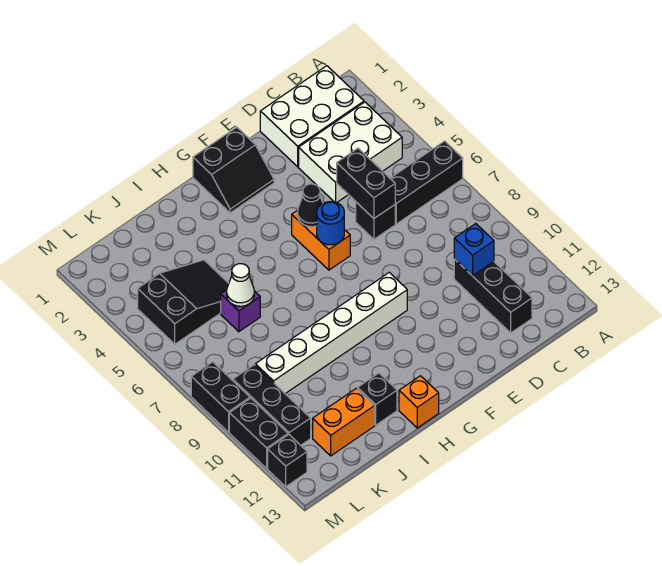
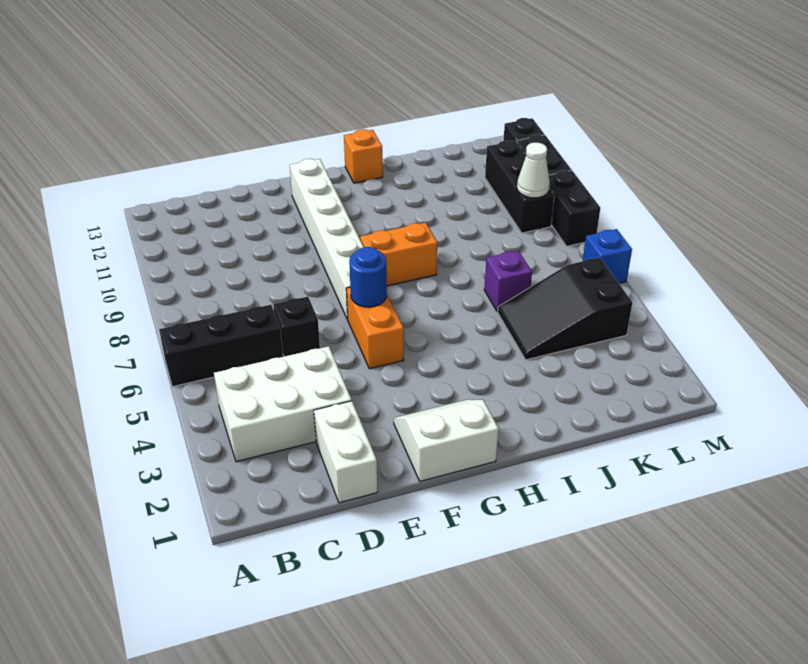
white 2x3 brick [260,66,364,167] -> white 1x2 brick [314,401,378,503]
black 1x3 brick [454,259,532,333] -> none
blue 1x1 brick [454,224,494,276] -> blue 1x1 brick moved to [583,229,632,283]
black 1x2 brick [337,148,395,218] -> none
black 2x2 slope [193,127,274,213] -> white 2x2 slope [394,400,499,481]
black 1x1 cone [297,184,323,227] -> none
white 1x6 brick [255,272,407,394] -> white 1x6 brick turned to [290,159,364,320]
black 1x1 brick [358,373,397,425] -> none
white 1x1 cone [227,264,255,306] -> white 1x1 cone moved to [517,143,550,198]
orange 1x2 brick [313,388,375,456] -> orange 1x2 brick moved to [360,223,437,286]

